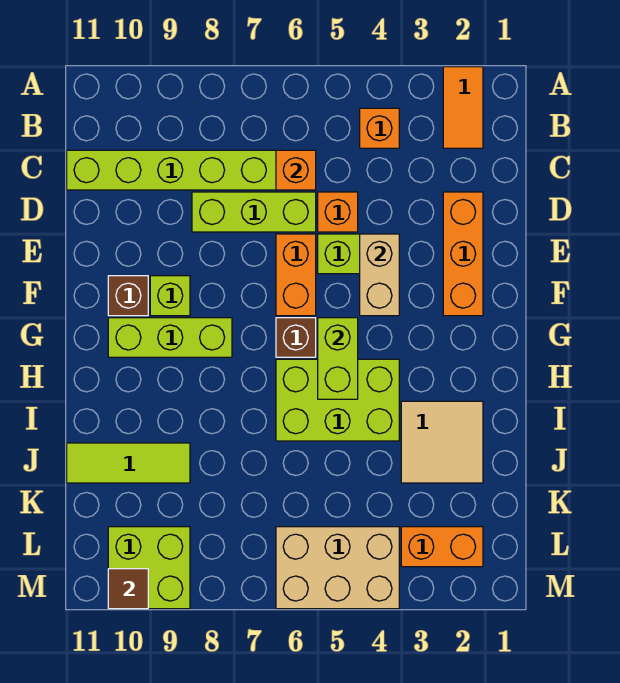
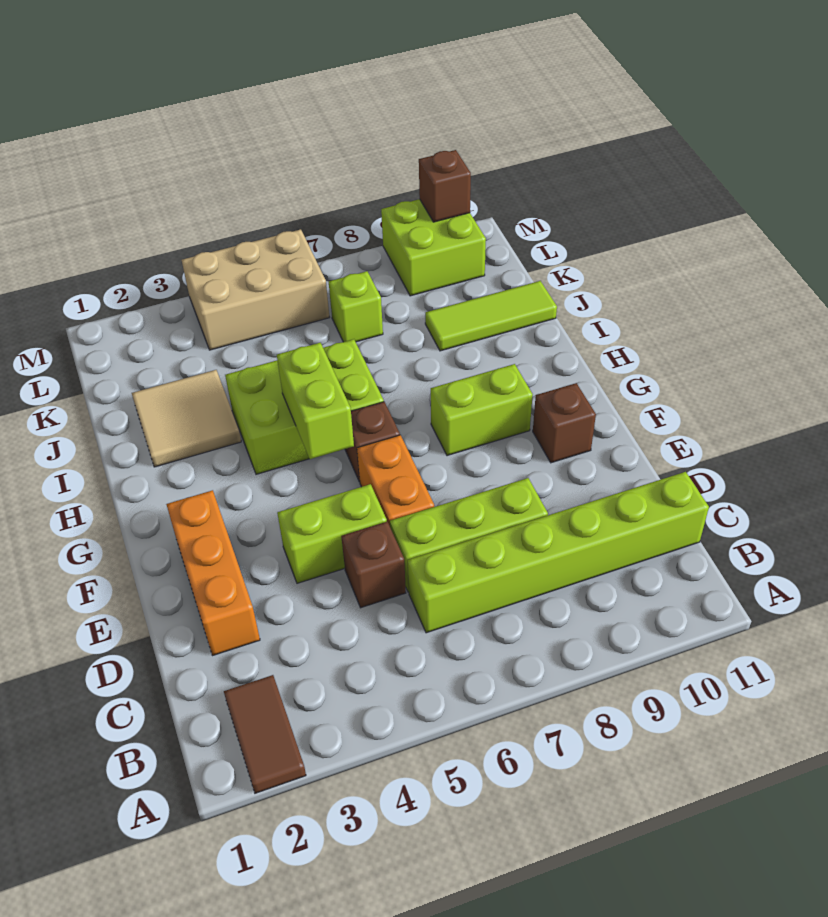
orange 1x2 tile [443,67,483,148] -> brown 1x2 tile [224,675,306,793]
orange 1x1 brick [360,108,399,148] -> none
orange 1x1 brick [276,150,316,190] -> none
orange 1x1 brick [318,192,358,232] -> brown 1x1 brick [341,522,406,608]
tan 1x2 brick [360,234,399,316] -> none
lime 1x1 brick [150,276,190,316] -> lime 1x1 brick moved to [329,271,383,342]
lime 1x3 brick [108,318,232,357] -> lime 1x2 brick [431,364,533,456]
orange 1x2 brick [401,527,483,567] -> none
brown 1x1 tile [108,569,148,609] -> brown 1x1 brick [419,150,471,222]

